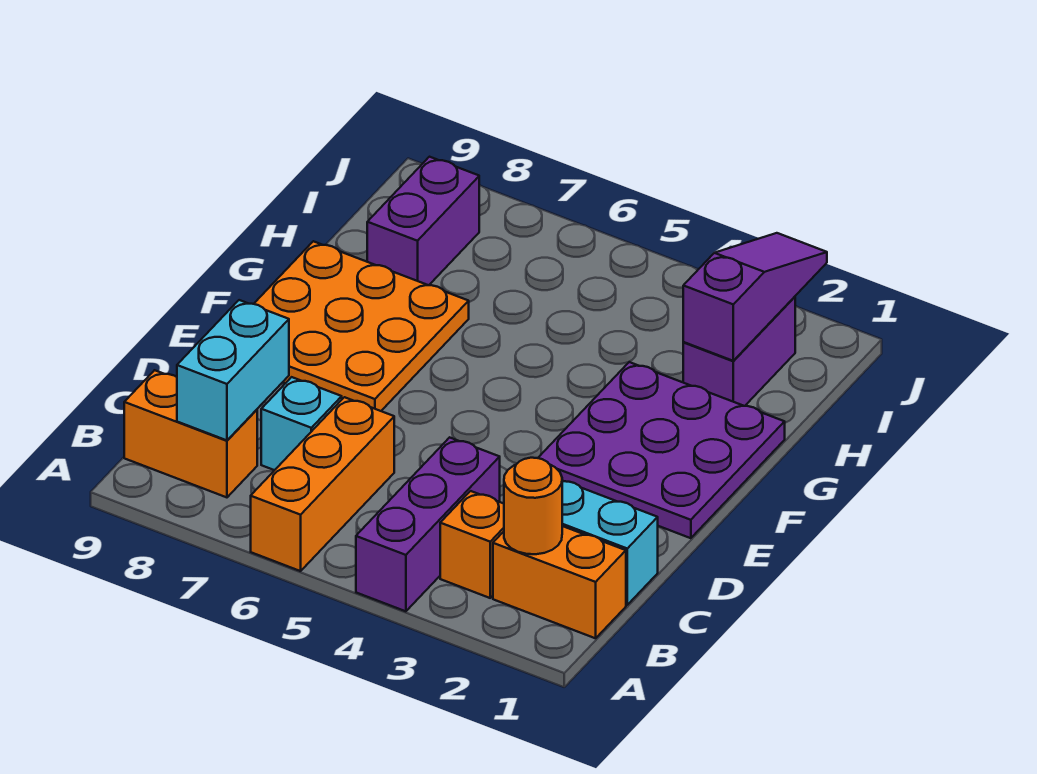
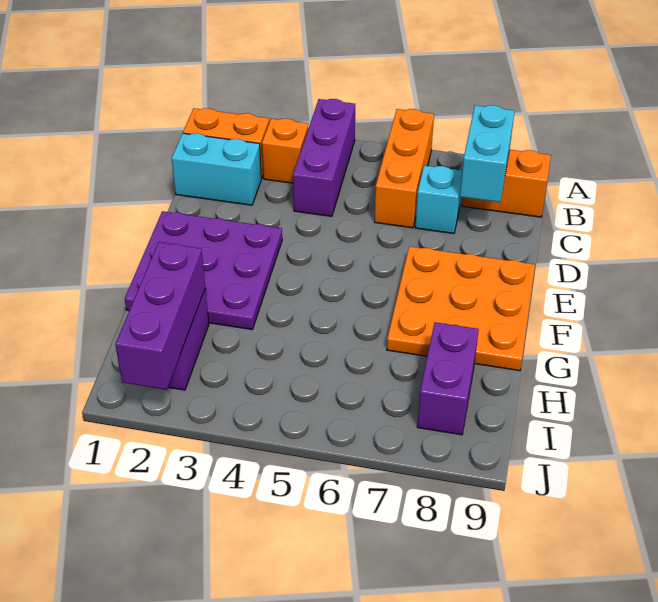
orange 1x1 round brick [504,458,562,554] -> none
purple 1x3 slope [683,233,827,361] -> purple 1x3 brick [115,242,205,390]

